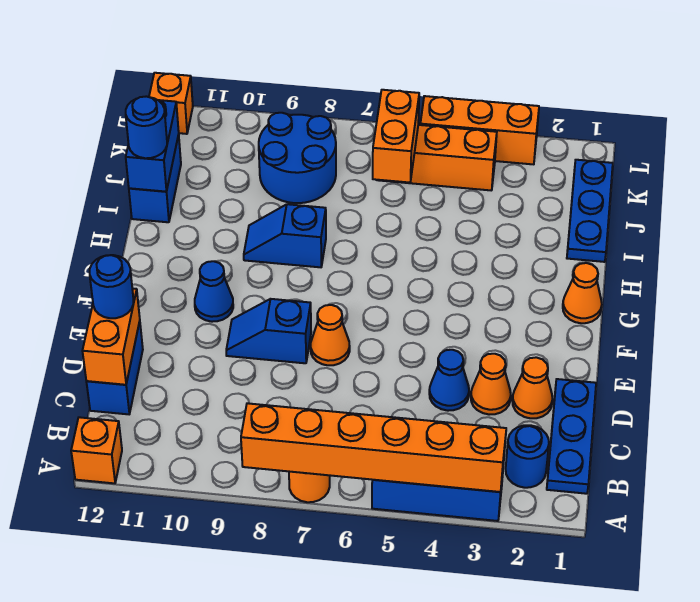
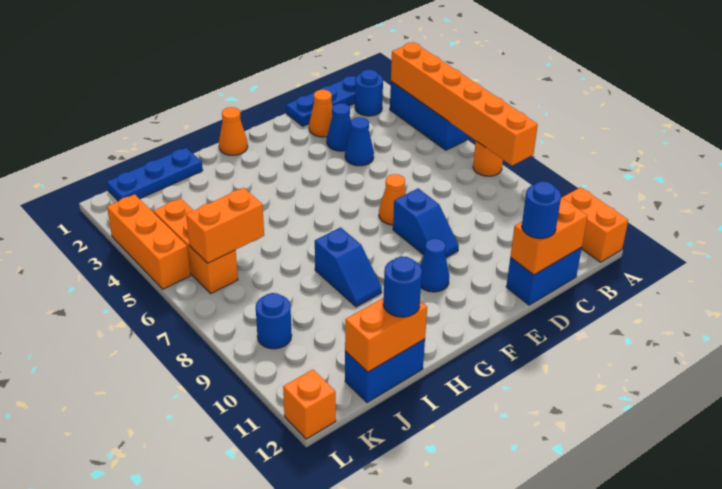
orange 1x1 brick [71,417,122,483] -> orange 1x2 brick [561,187,628,262]
orange 1x1 cone [471,354,511,415] -> blue 1x1 cone [327,103,351,151]
blue 1x2 brick [126,100,179,192] -> orange 1x2 brick [345,298,427,372]
blue 2x2 round brick [259,113,336,203] -> blue 1x1 round brick [256,293,292,349]

